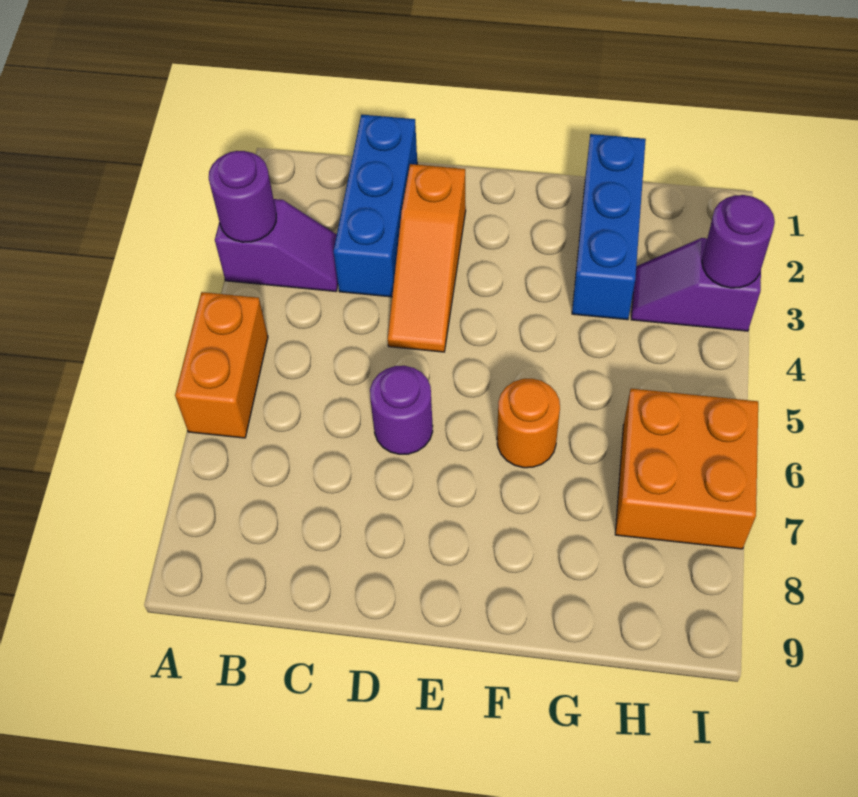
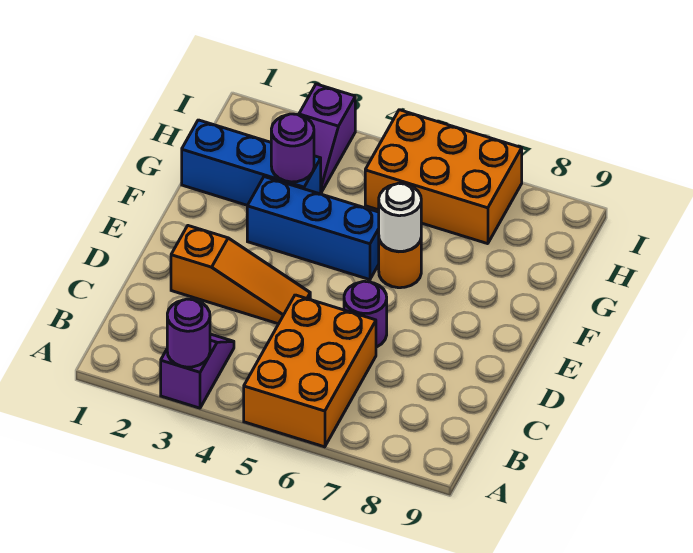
orange 1x2 brick [175,292,268,438] -> orange 2x3 brick [244,295,376,447]
blue 1x3 brick [334,115,417,297] -> blue 1x3 brick moved to [247,177,379,280]
none -> white 1x1 round brick [379,183,421,251]
orange 2x2 brick [615,389,758,549] -> orange 2x3 brick [365,110,522,244]
purple 1x1 round brick [702,195,775,288] -> purple 1x1 round brick moved to [271,114,314,182]

